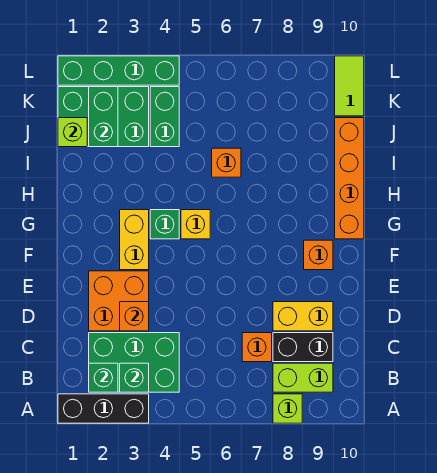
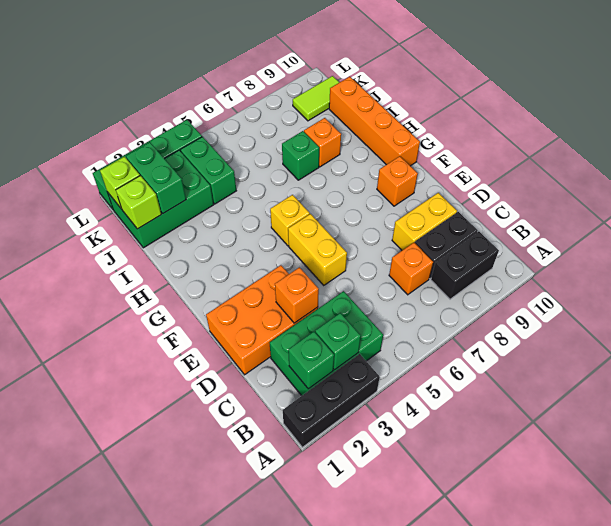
lime 1x1 brick [273,394,302,423] -> lime 1x1 brick moved to [100,157,140,209]
lime 1x2 brick [273,363,333,392] -> black 1x2 brick [431,231,499,299]
orange 2x2 brick [89,271,149,331] -> orange 2x3 brick [206,265,318,375]
yellow 1x2 brick [120,210,149,270] -> yellow 1x2 brick moved to [288,214,347,285]
green 1x1 brick [150,210,179,239] -> green 1x1 brick moved to [282,131,319,180]
orange 1x1 brick [212,148,241,177] -> orange 1x1 brick moved to [304,118,341,167]
lime 1x2 tile [335,56,364,116] -> lime 1x2 tile turned to [293,76,339,121]

